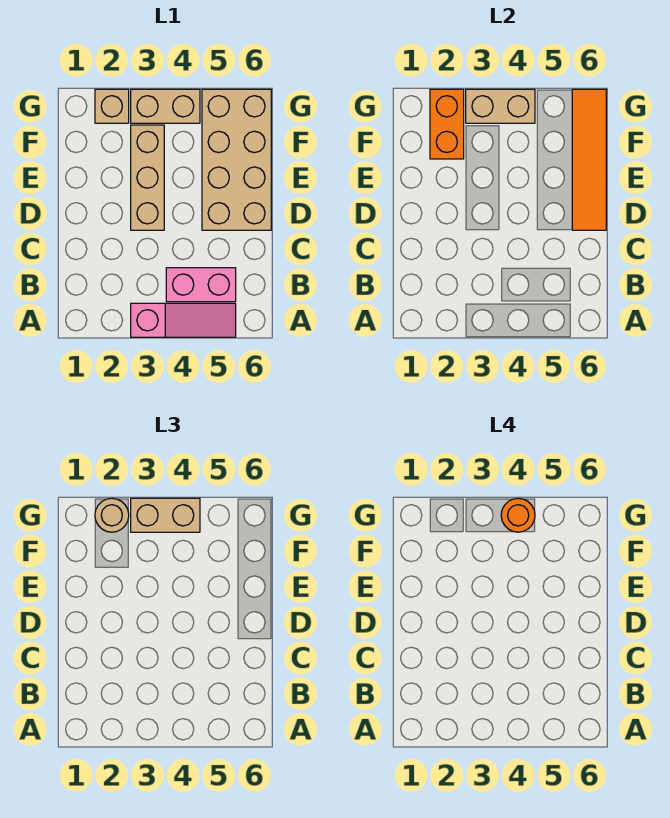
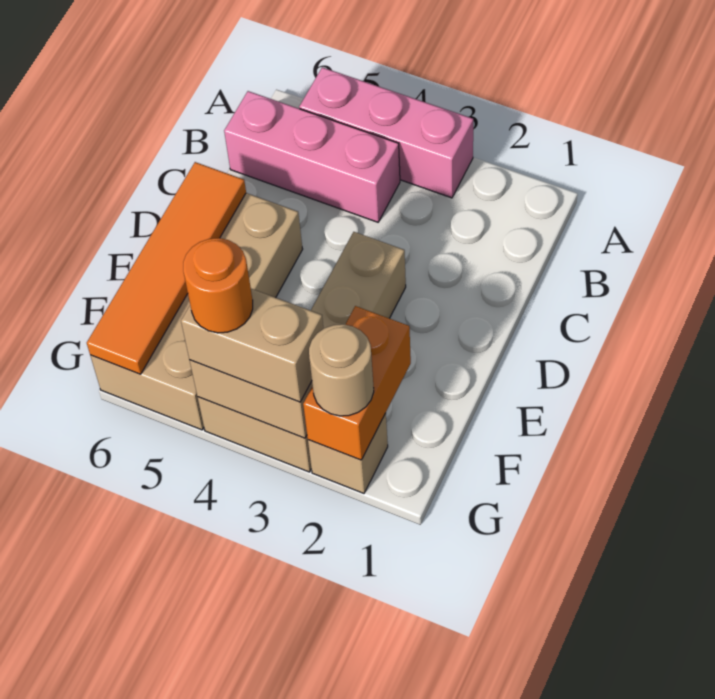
pink 1x3 slope [131,303,236,337] -> pink 1x3 brick [299,67,473,198]
pink 1x2 brick [166,268,236,302] -> pink 1x3 brick [224,91,400,222]

